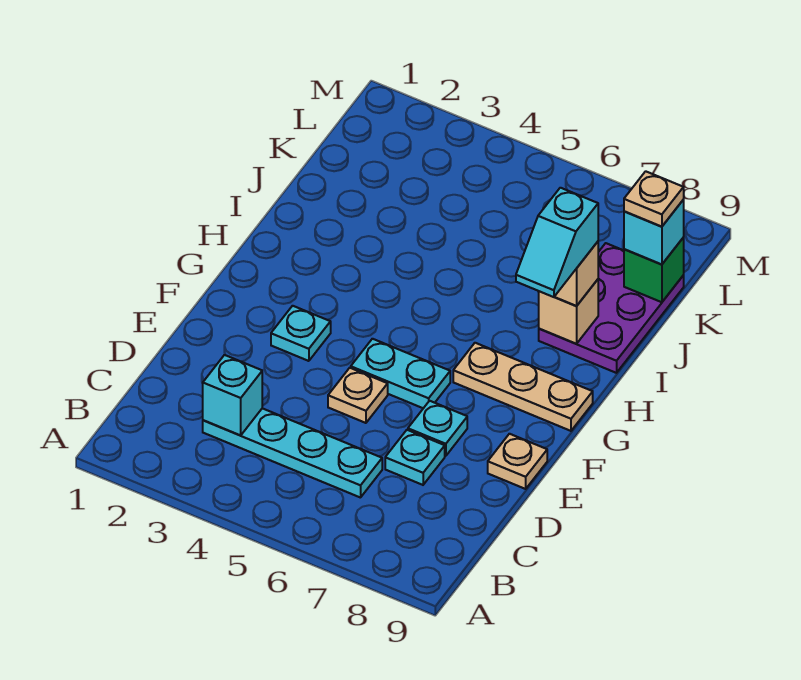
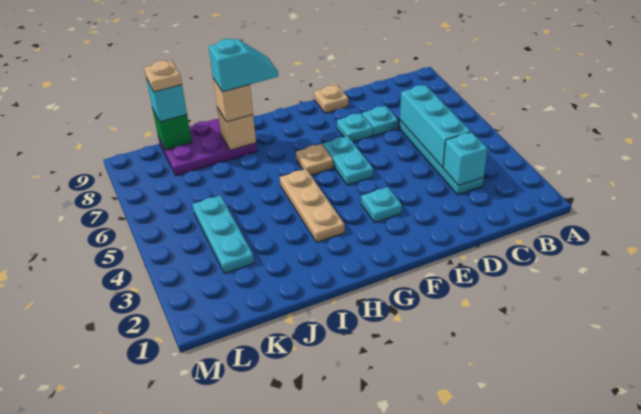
none -> cyan 1x3 brick [400,85,471,168]
tan 1x1 plate [328,368,388,423] -> tan 1x1 plate moved to [296,144,333,175]
tan 1x3 plate [453,343,593,431] -> tan 1x3 plate moved to [280,169,345,242]
none -> cyan 1x3 plate [192,195,254,273]

